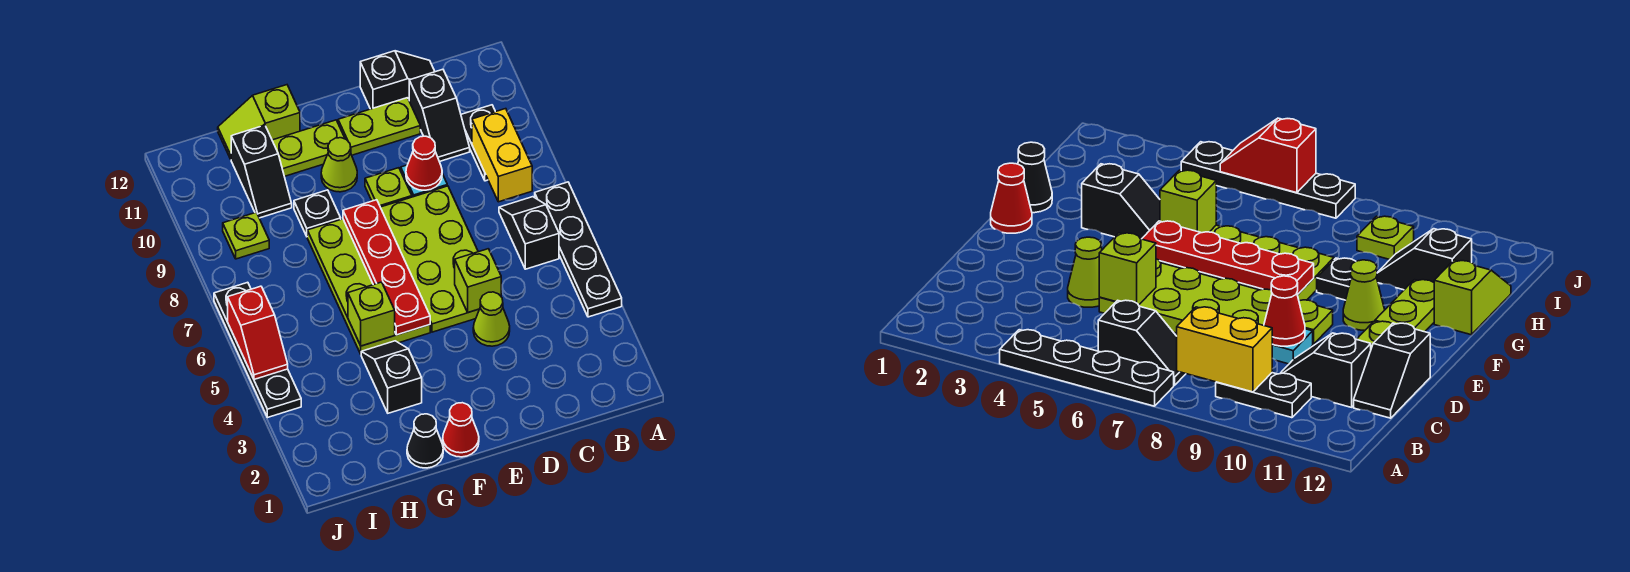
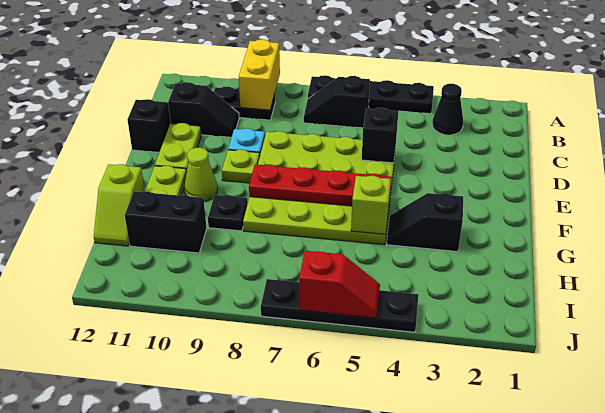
yellow 1x2 brick [472,109,532,202] -> yellow 1x2 brick turned to [239,39,280,110]
lime 1x1 cone [473,292,510,346] -> none
lime 1x1 brick [455,249,501,312] -> black 1x1 brick [362,108,398,163]
red 1x1 cone [406,136,442,190] -> none
red 1x1 cone [443,403,479,457] -> none
black 1x1 cone [407,414,443,468] -> black 1x1 cone moved to [432,84,463,135]
black 1x2 slope [231,125,292,218] -> black 1x2 brick [125,191,207,253]
lime 1x1 plate [223,212,269,259] -> none

